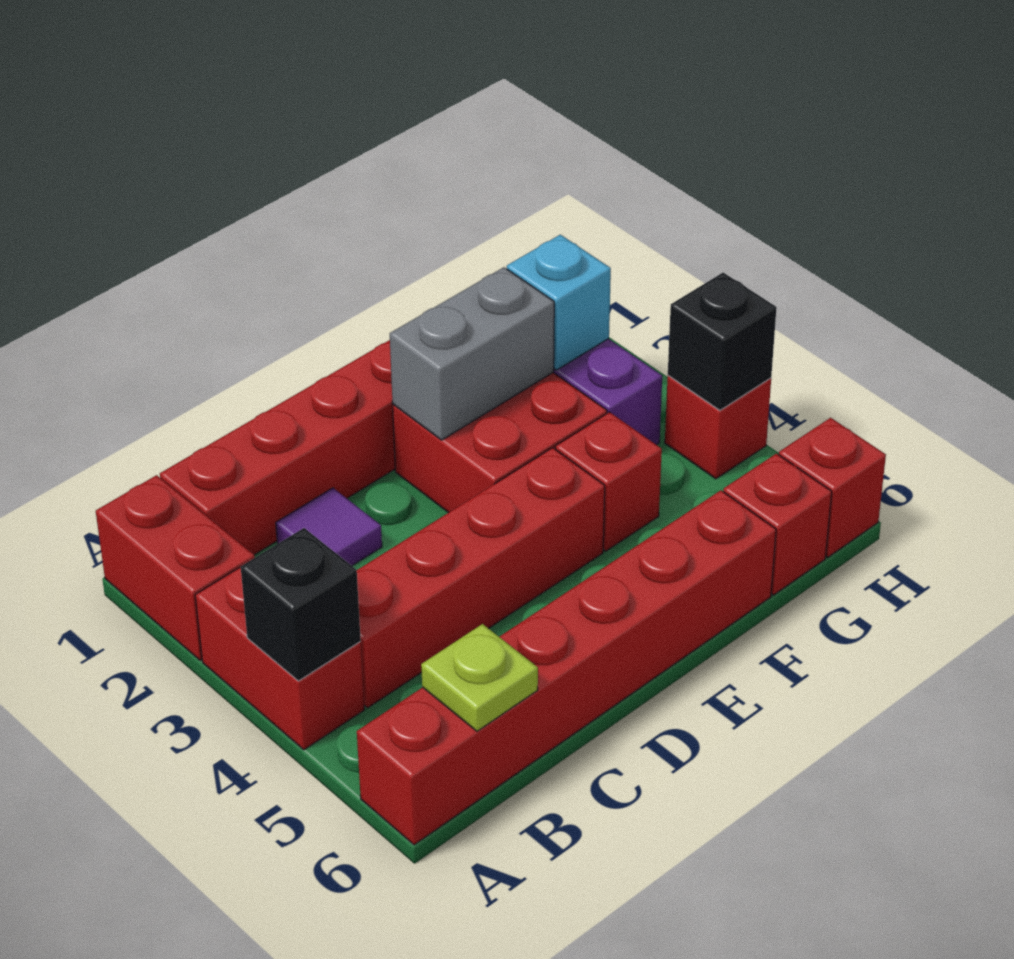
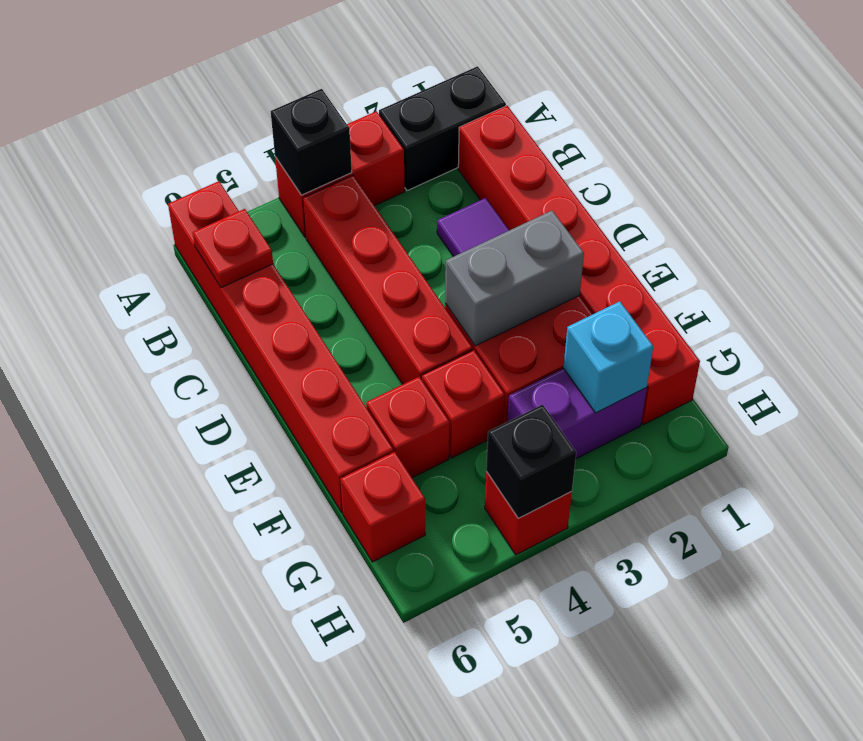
red 1x2 brick [96,475,255,661] -> black 1x2 brick [379,66,506,191]
lime 1x1 plate [421,624,538,731] -> red 1x1 plate [193,209,273,288]
grey 1x2 brick [390,267,554,440] -> grey 1x2 brick turned to [445,211,584,346]
red 1x1 brick [779,418,886,557] -> red 1x1 brick moved to [366,377,449,478]

